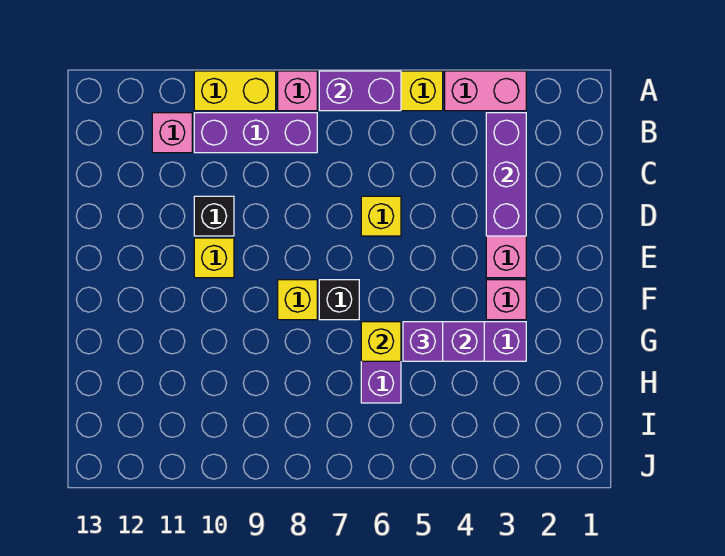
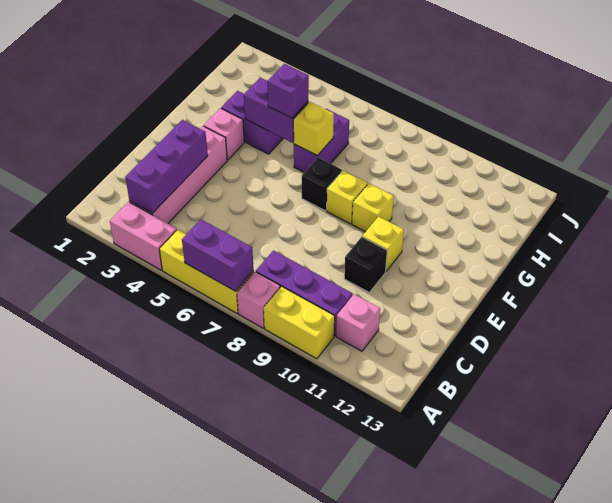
yellow 1x1 brick [361,196,401,236] -> yellow 1x1 brick moved to [352,184,394,232]

